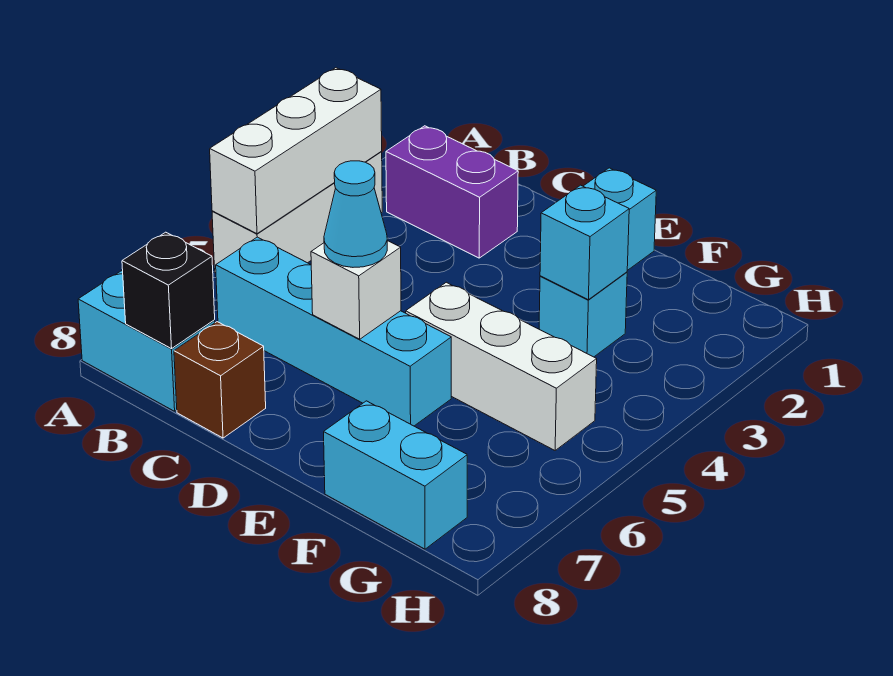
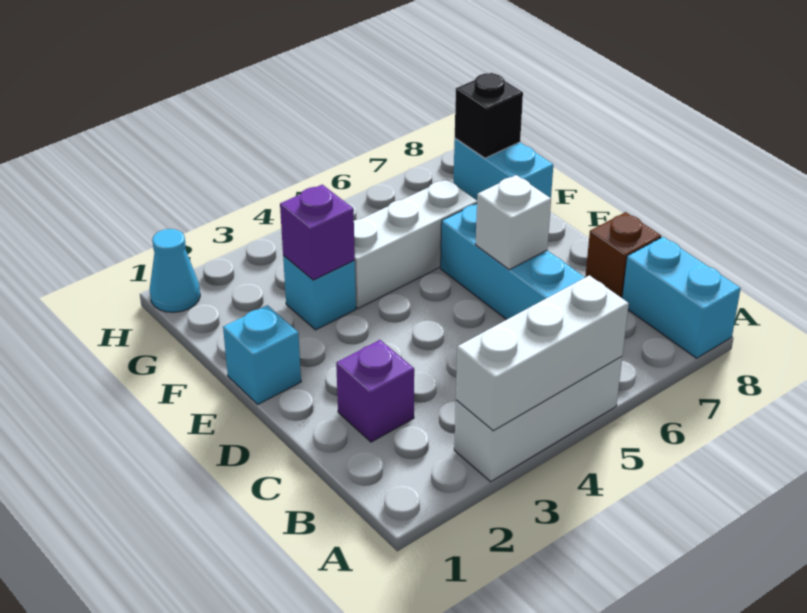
purple 1x2 brick [386,126,518,258] -> purple 1x1 brick [336,340,414,442]
black 1x1 brick [122,232,215,349] -> black 1x1 brick moved to [455,73,523,158]
cyan 1x1 cone [324,161,387,267] -> cyan 1x1 cone moved to [150,229,200,312]
white 1x3 brick [406,282,597,450] -> white 1x3 brick turned to [354,179,477,308]
cyan 1x1 brick [540,185,629,300] -> purple 1x1 brick [280,185,355,280]

